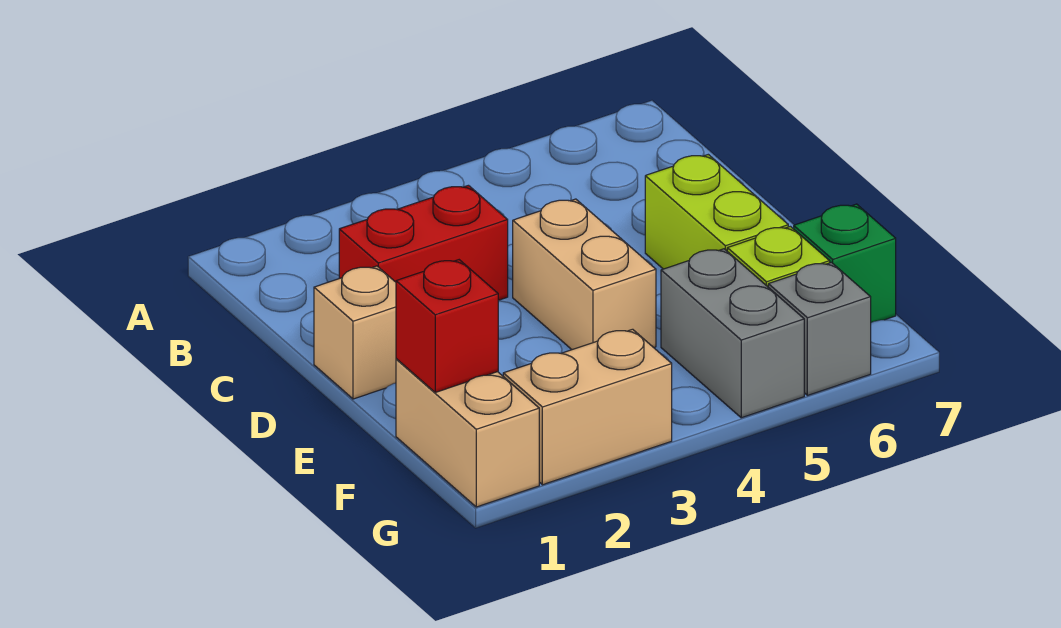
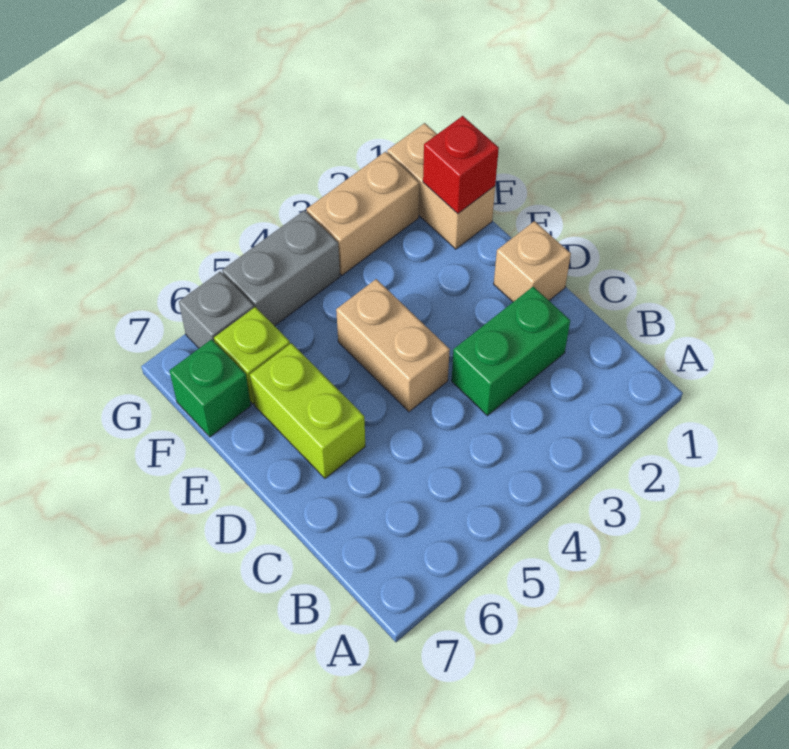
red 1x2 brick [339,185,508,300] -> green 1x2 brick [452,287,570,416]
grey 1x2 brick [661,249,804,418] -> grey 1x2 brick turned to [222,210,340,326]

